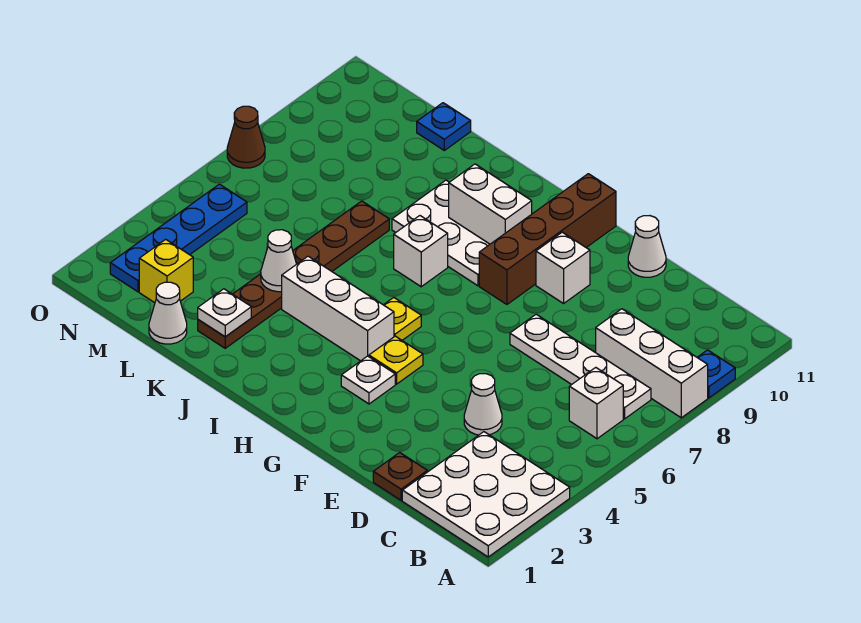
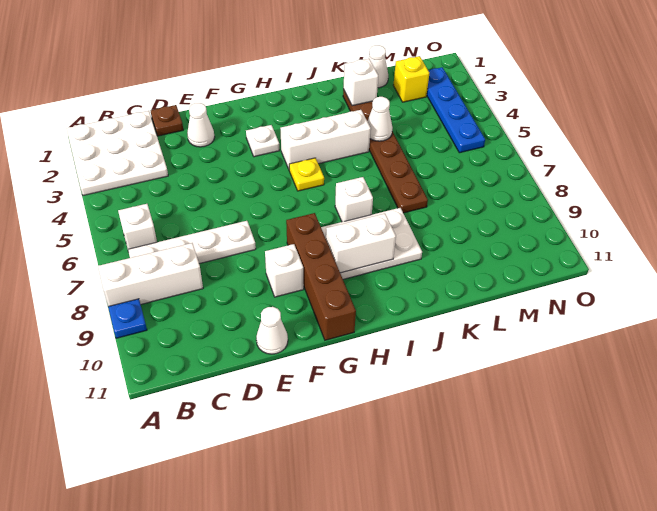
white 1x1 cone [464,374,502,435] -> white 1x1 cone moved to [187,103,215,147]
yellow 1x1 plate [369,336,423,384] -> none
white 1x1 plate [198,289,251,337] -> white 1x1 brick [343,59,378,106]
blue 1x1 plate [417,103,471,150] -> none
brown 1x1 cone [227,106,265,168] -> none

